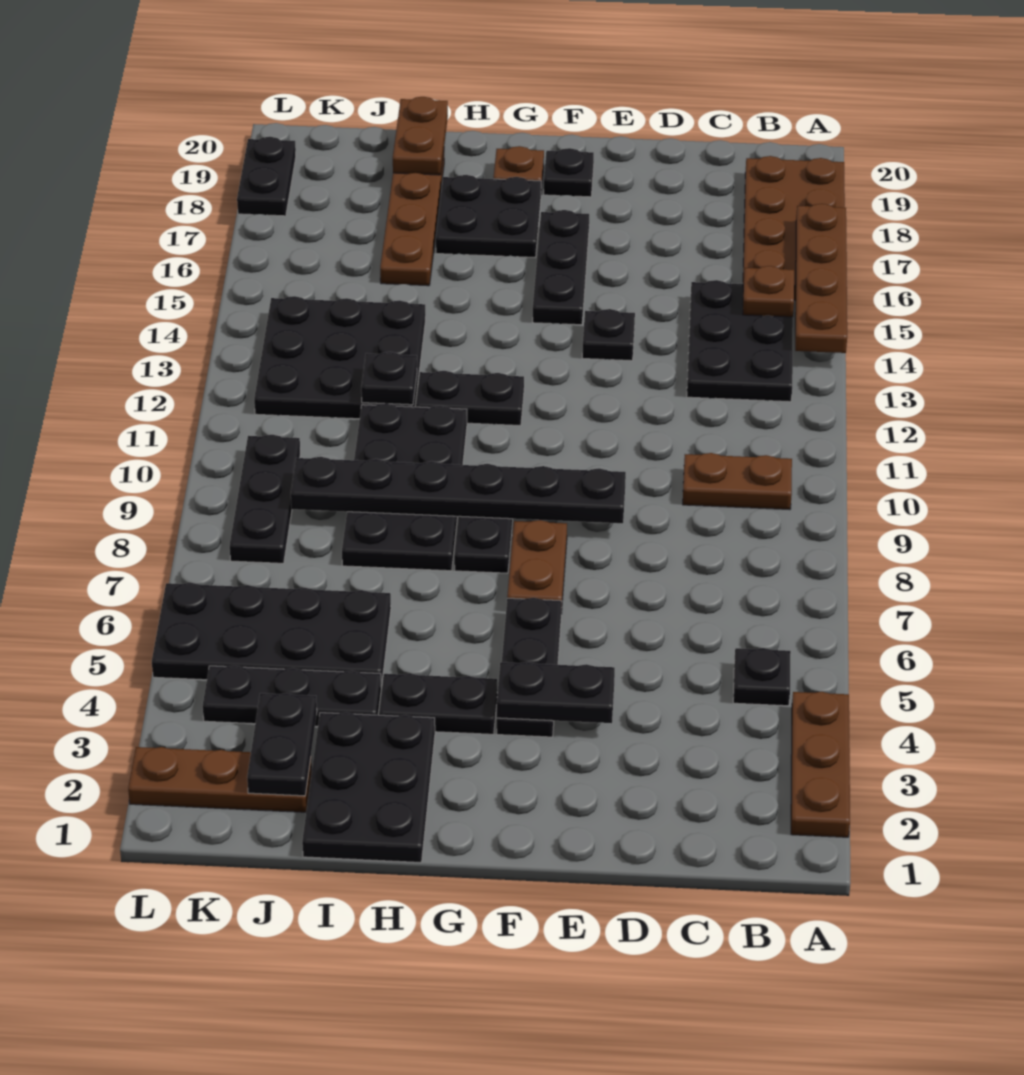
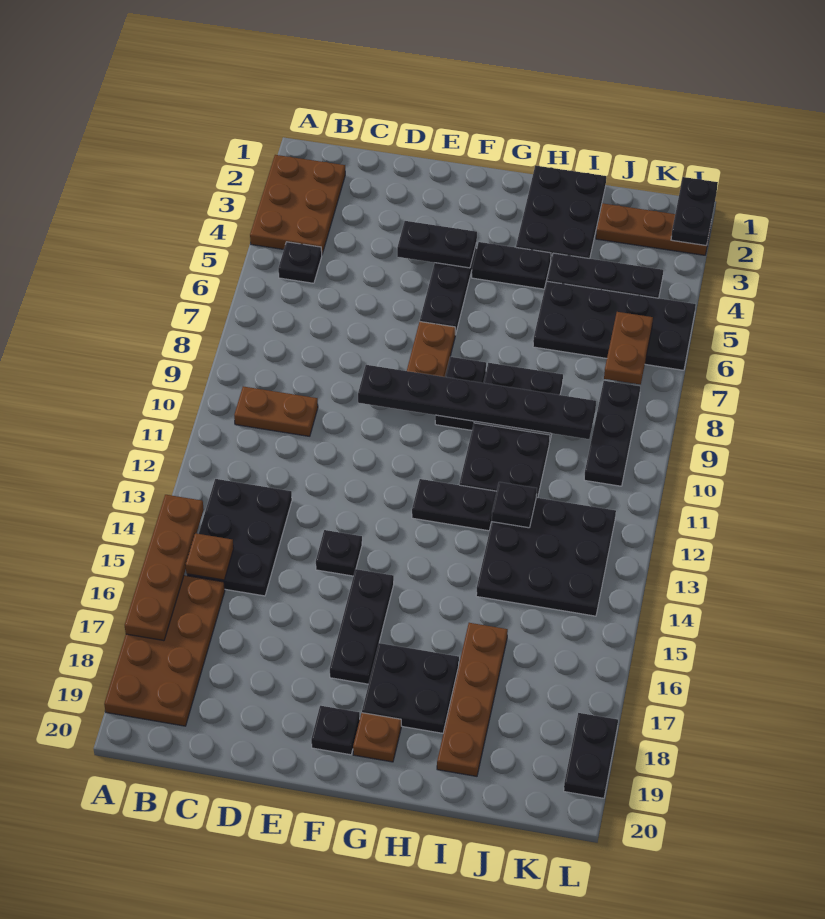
brown 1x3 plate [791,692,850,837] -> brown 2x3 plate [250,155,345,254]
brown 1x2 plate [393,97,448,175] -> brown 1x2 plate moved to [604,312,653,384]
black 1x2 plate [247,693,317,796] -> black 1x2 plate moved to [671,177,718,246]

